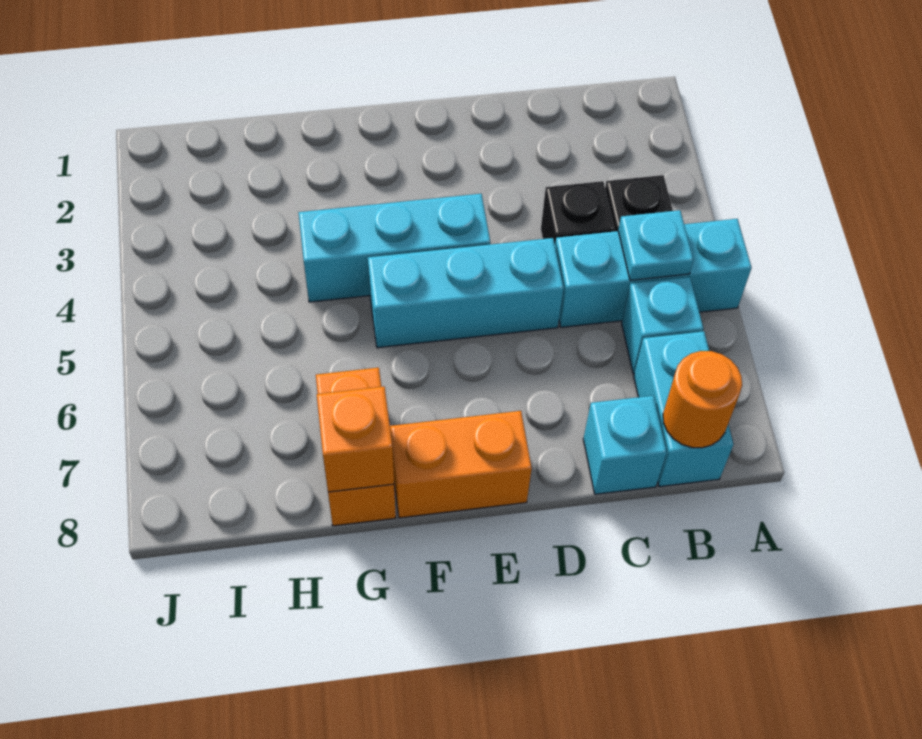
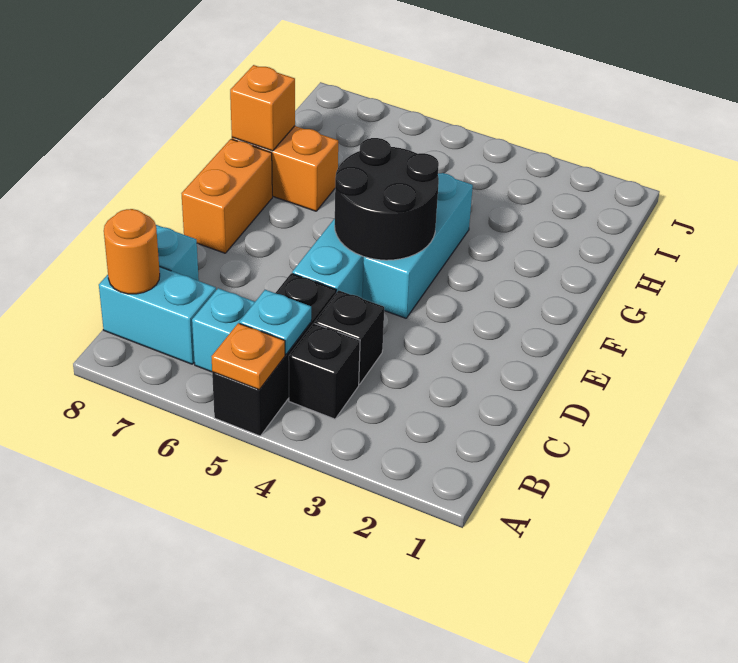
cyan 1x3 brick [555,219,752,327] -> black 1x3 brick [212,273,336,436]
none -> orange 1x1 plate [211,323,285,390]
none -> black 2x2 round brick [335,138,439,260]

